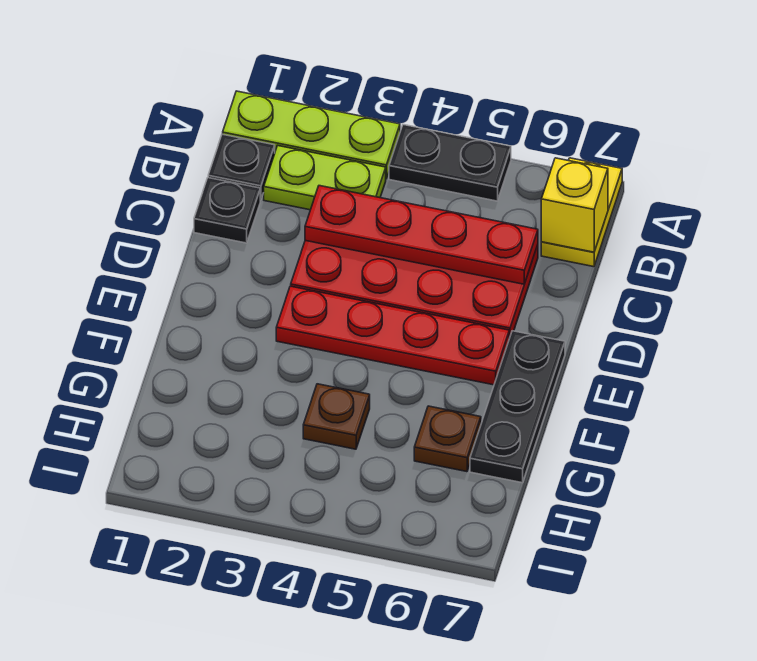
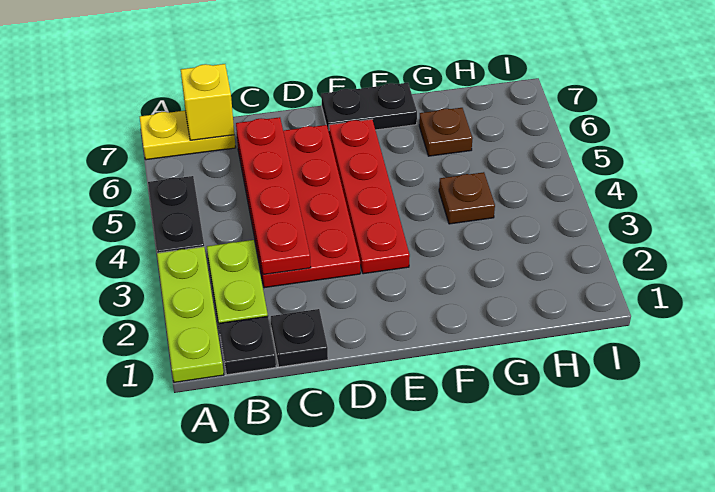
black 1x3 plate [470,331,565,483] -> black 1x2 plate [321,83,417,132]

